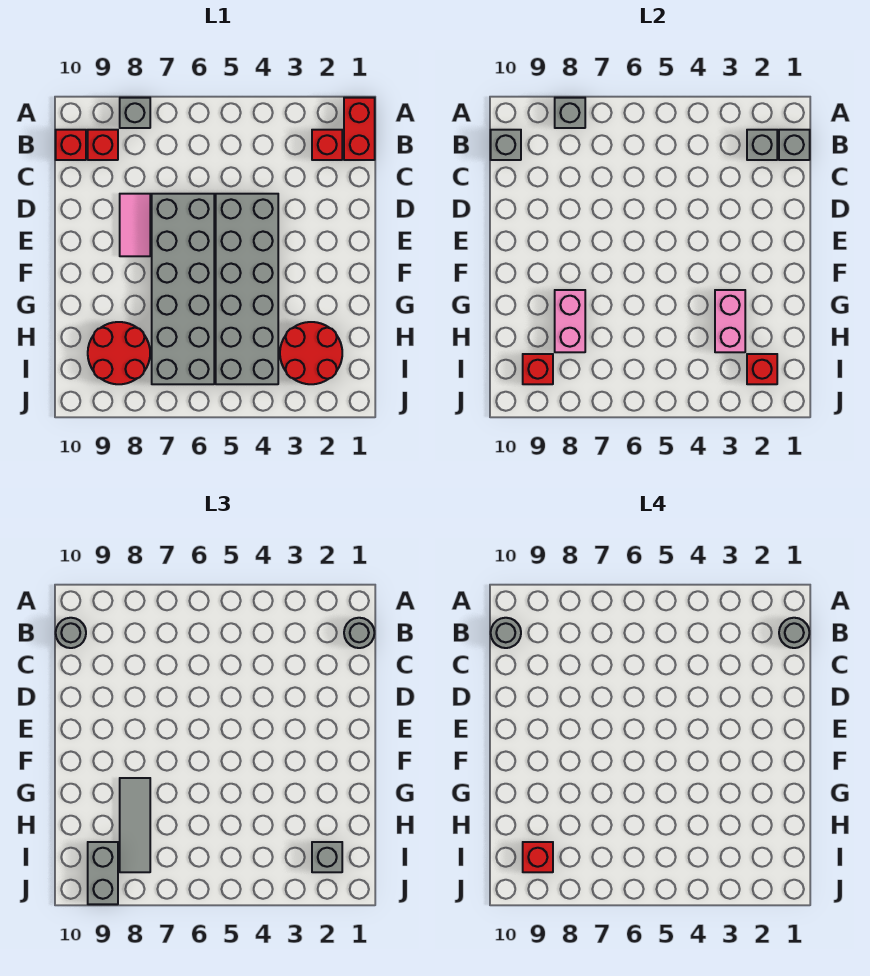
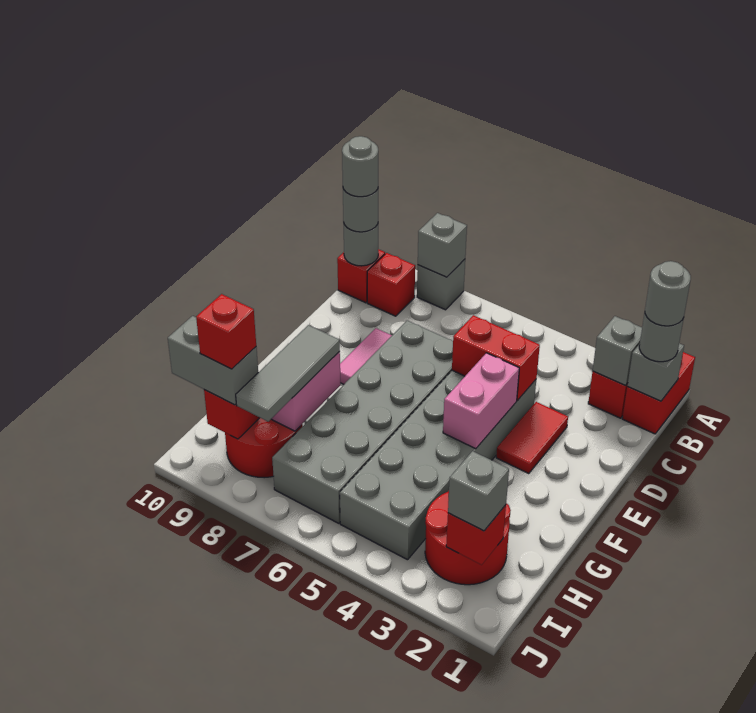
grey 1x1 brick [491,130,521,160] -> grey 1x1 round brick [344,224,378,266]
none -> red 1x2 tile [496,402,568,474]
none -> red 1x2 brick [452,315,540,400]
pink 1x2 brick [715,290,745,352] -> pink 1x2 brick moved to [443,353,519,449]
grey 1x2 brick [88,842,118,904] -> grey 1x2 brick turned to [168,316,258,405]

